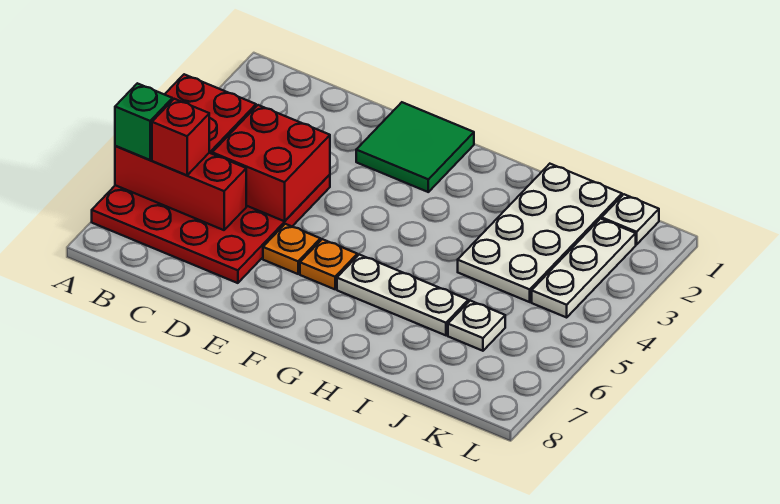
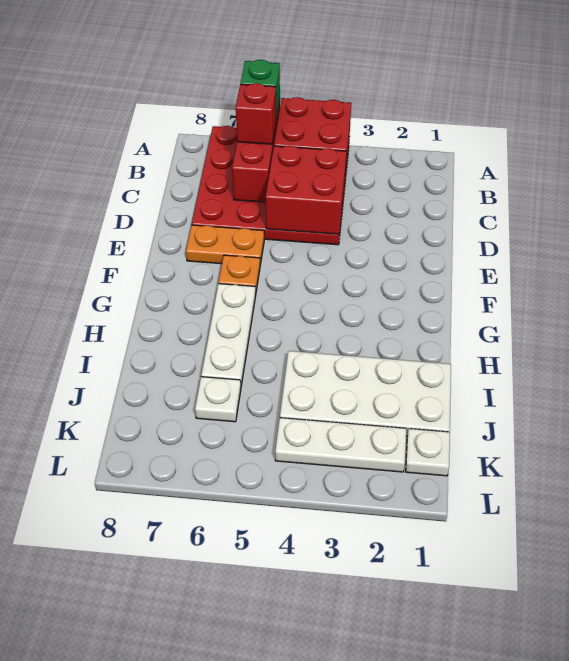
green 2x2 tile [356,102,474,192] -> none
orange 1x1 plate [263,224,320,274] -> orange 1x2 plate [186,225,264,265]

